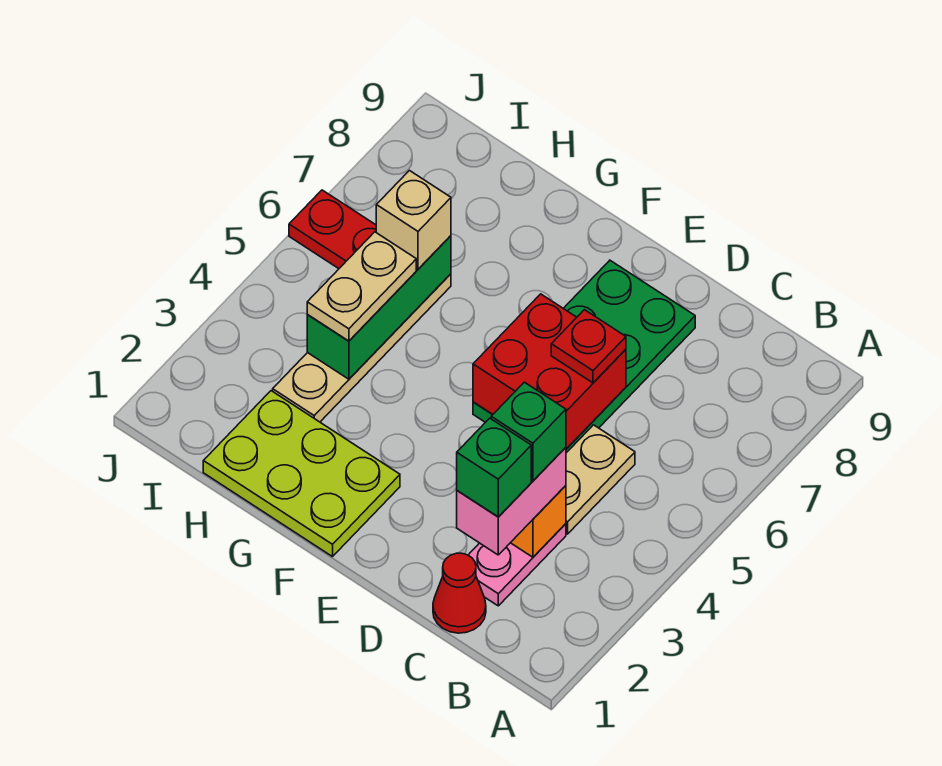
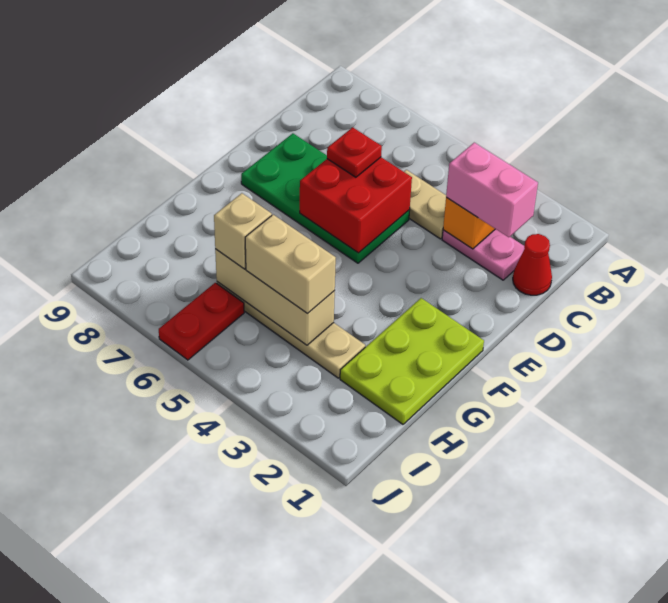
green 1x1 brick [457,418,531,517] -> none
green 1x1 brick [491,382,566,481] -> none
green 1x3 brick [307,236,451,379] -> tan 1x3 brick [215,249,335,345]
tan 1x2 plate [307,232,416,341] -> tan 1x2 brick [245,215,336,314]

